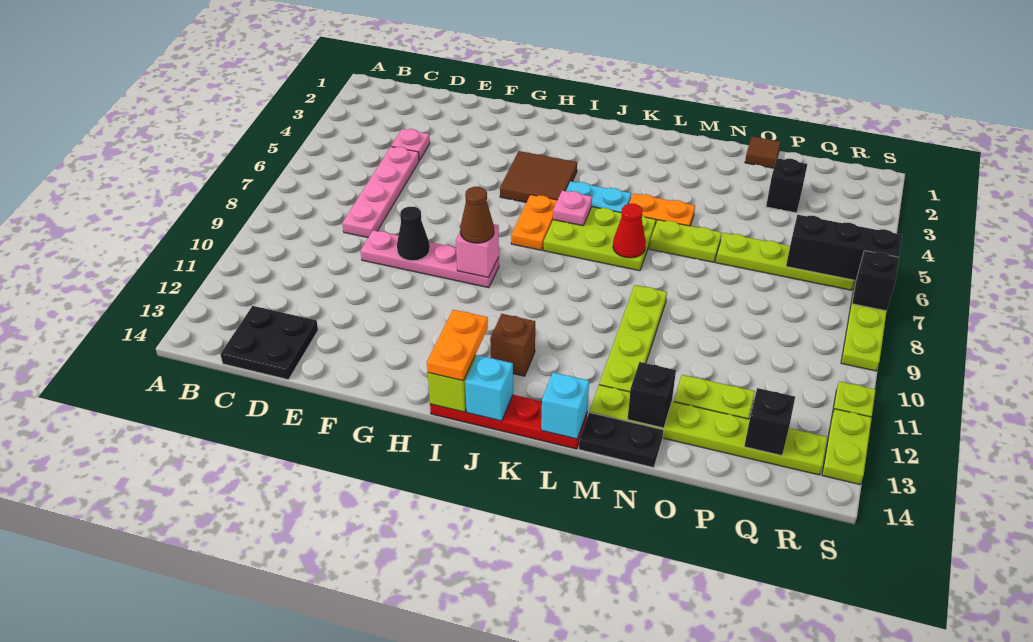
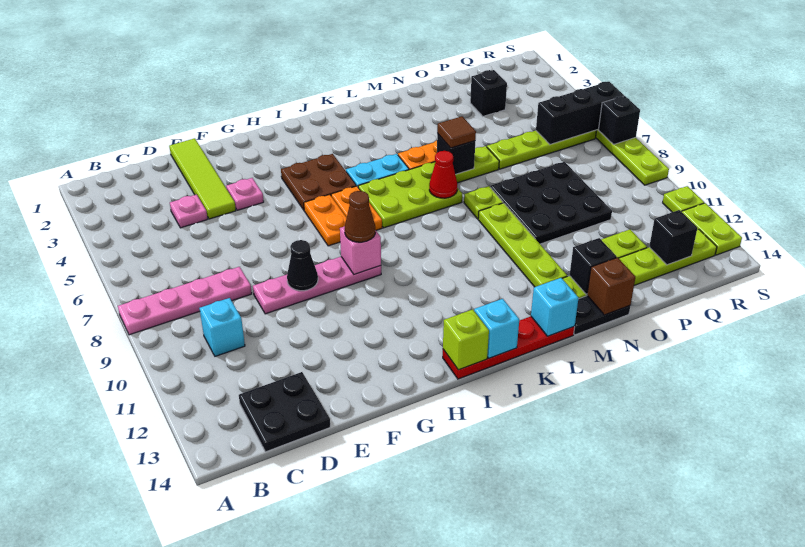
none -> cyan 1x1 brick [200,298,245,356]
pink 1x4 plate [343,147,419,238] -> pink 1x4 plate turned to [118,267,252,335]
none -> lime 1x4 tile [169,138,236,219]
brown 2x2 tile [500,151,577,203] -> brown 2x2 plate [281,154,356,210]
orange 1x2 plate [427,310,488,381] -> orange 1x2 plate moved to [304,194,347,246]
pink 1x1 plate [553,191,592,226] -> pink 1x1 plate moved to [226,178,264,210]
brown 1x1 brick [490,314,535,376] -> brown 1x1 brick moved to [587,257,635,315]
none -> black 1x1 brick [437,133,475,174]
none -> lime 1x1 plate [464,186,503,219]
none -> black 3x3 plate [490,162,612,244]
brown 1x1 tile [745,136,781,168] -> brown 1x1 tile moved to [437,116,476,148]

